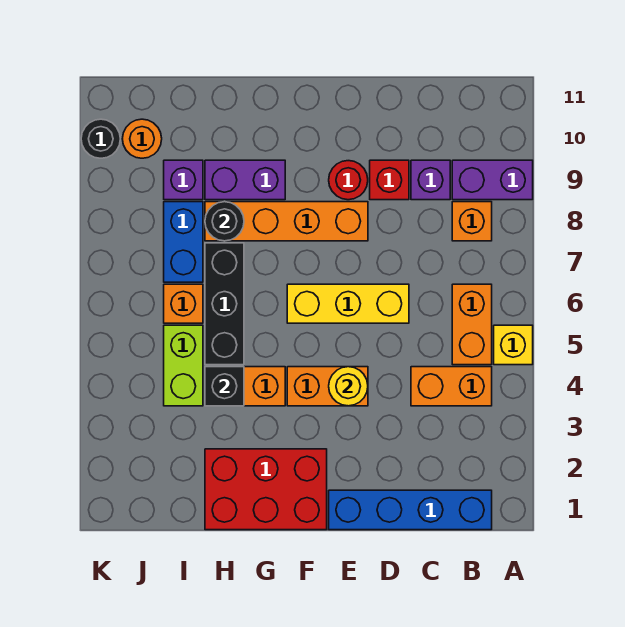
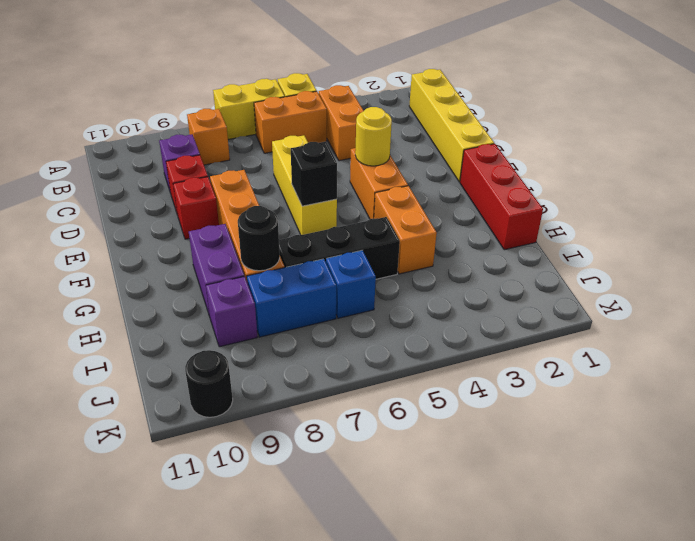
none -> yellow 1x2 brick [213,79,285,139]
purple 1x2 brick [452,160,533,200] -> none
blue 1x4 brick [329,490,492,530] -> yellow 1x4 brick [409,69,494,182]
red 1x1 round brick [329,161,368,200] -> red 1x1 brick [173,177,219,239]
red 2x3 brick [205,449,327,530] -> red 1x3 brick [460,144,543,250]
black 1x1 brick [205,367,244,406] -> black 1x1 brick moved to [291,142,337,206]
lime 1x2 brick [164,325,203,406] -> none
orange 1x1 brick [164,284,203,323] -> blue 1x1 brick [326,250,376,318]
orange 1x1 round brick [122,119,162,158] -> none

